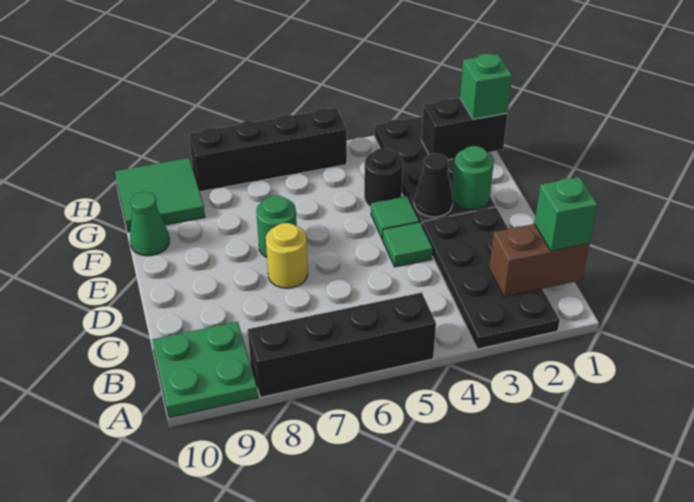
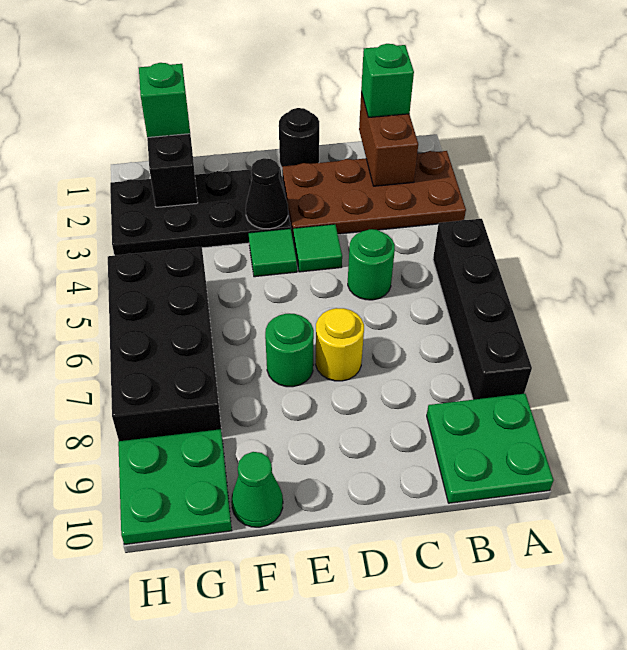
black 2x4 plate [422,207,560,349] -> brown 2x4 plate [282,151,466,235]
green 1x1 round brick [452,146,494,209] -> green 1x1 round brick moved to [348,229,395,300]
black 1x1 round brick [364,148,403,207] -> black 1x1 round brick moved to [279,108,319,167]
green 2x2 tile [115,158,205,232] -> green 2x2 plate [118,429,232,544]
black 1x4 brick [189,108,347,192] -> black 2x4 brick [108,247,222,441]

